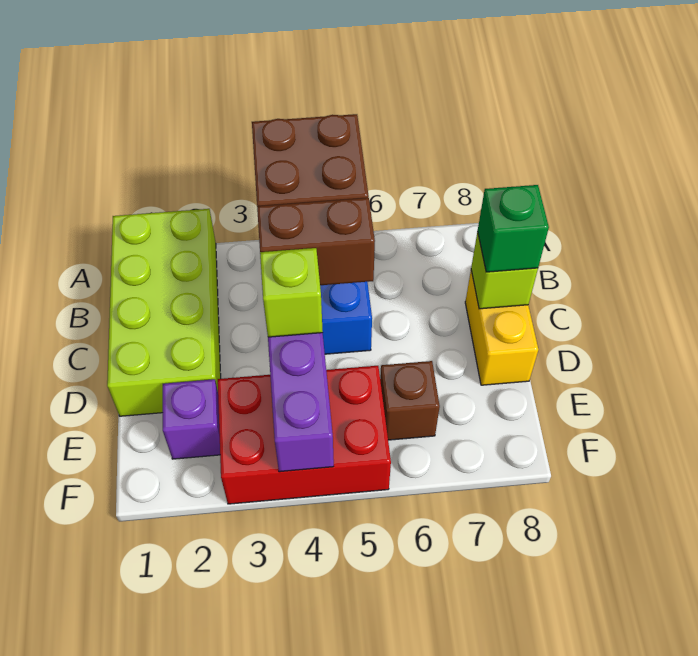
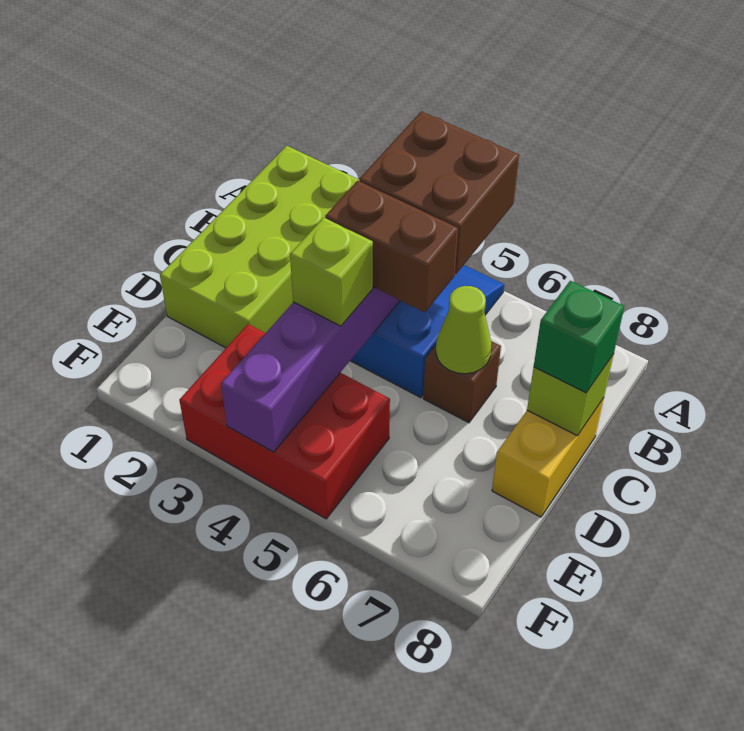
none -> lime 1x1 cone [436,286,492,374]
purple 1x1 brick [163,379,220,459] -> none
brown 1x1 brick [380,361,440,440] -> brown 1x1 brick moved to [423,341,501,423]

